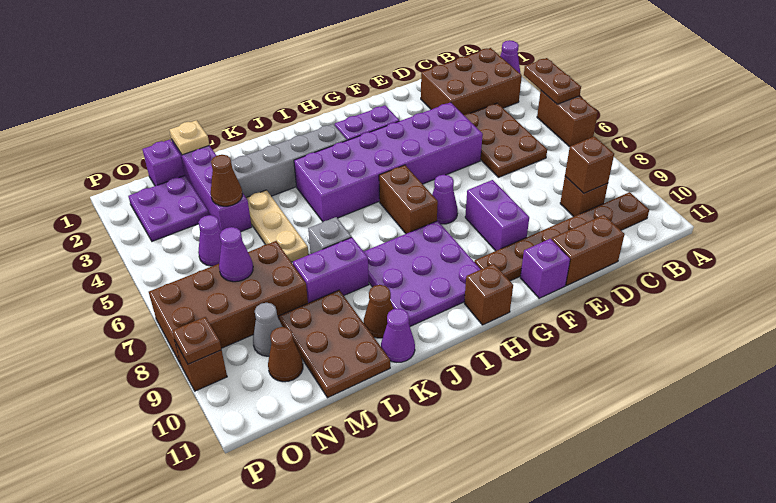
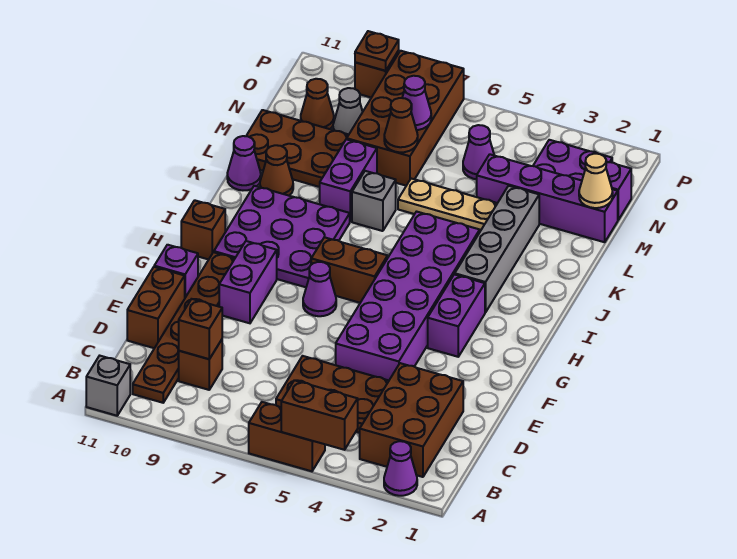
brown 1x2 plate [524,58,581,104] -> brown 1x2 brick [281,380,358,450]
none -> grey 1x1 brick [86,356,130,416]
purple 1x2 brick [465,180,529,251] -> purple 1x2 brick turned to [219,241,277,323]
tan 1x1 plate [170,120,209,155] -> tan 1x1 cone [579,154,613,208]
brown 1x1 cone [211,155,242,206] -> brown 1x1 cone moved to [384,98,418,152]

